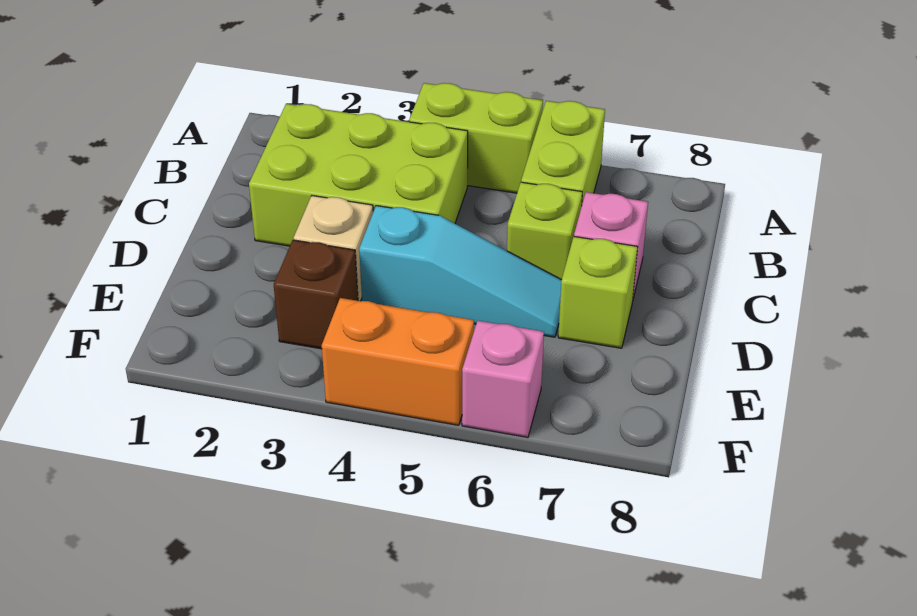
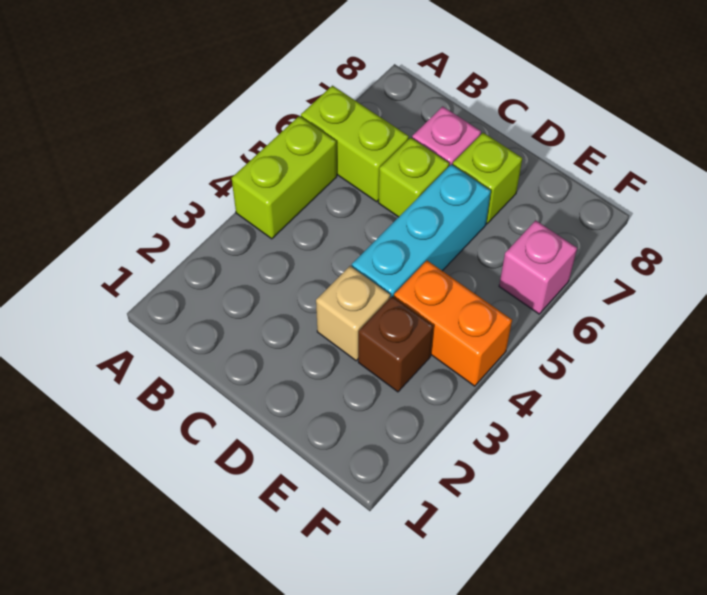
lime 2x3 brick [249,104,468,246] -> none
cyan 1x3 slope [359,206,562,337] -> cyan 1x3 brick [352,164,491,298]
orange 1x2 brick [322,298,474,425] -> orange 1x2 brick turned to [394,261,512,386]

